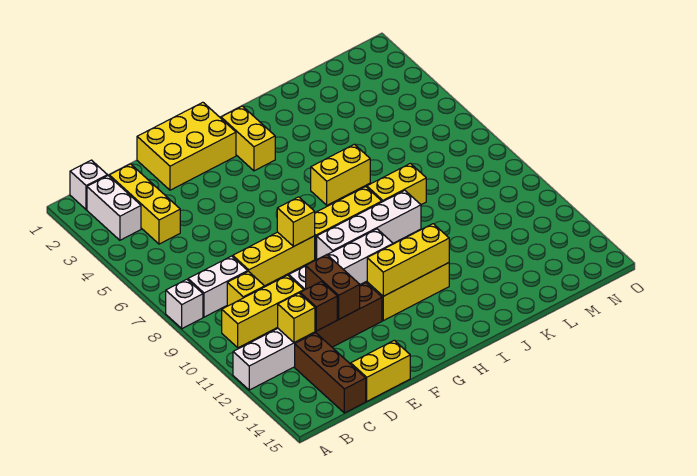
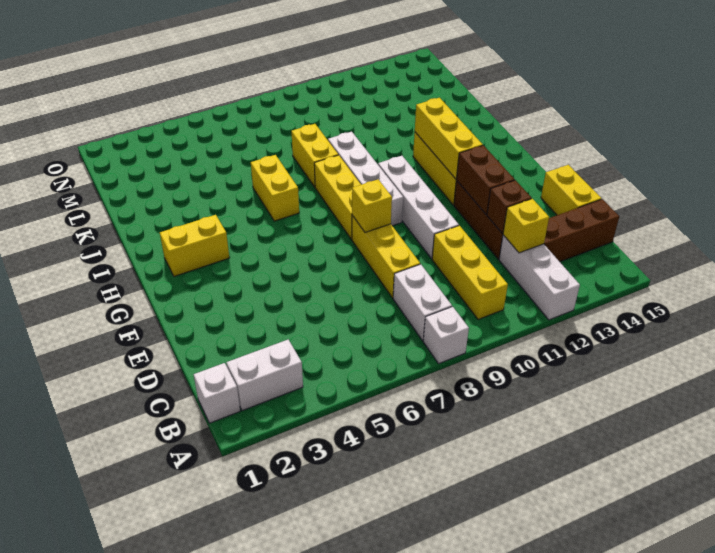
yellow 1x3 brick [109,164,180,244] -> none
yellow 1x1 brick [227,271,265,306] -> none
yellow 2x3 brick [137,102,236,190] -> none
brown 1x2 brick [306,255,360,319] -> brown 1x2 brick turned to [456,145,515,214]

